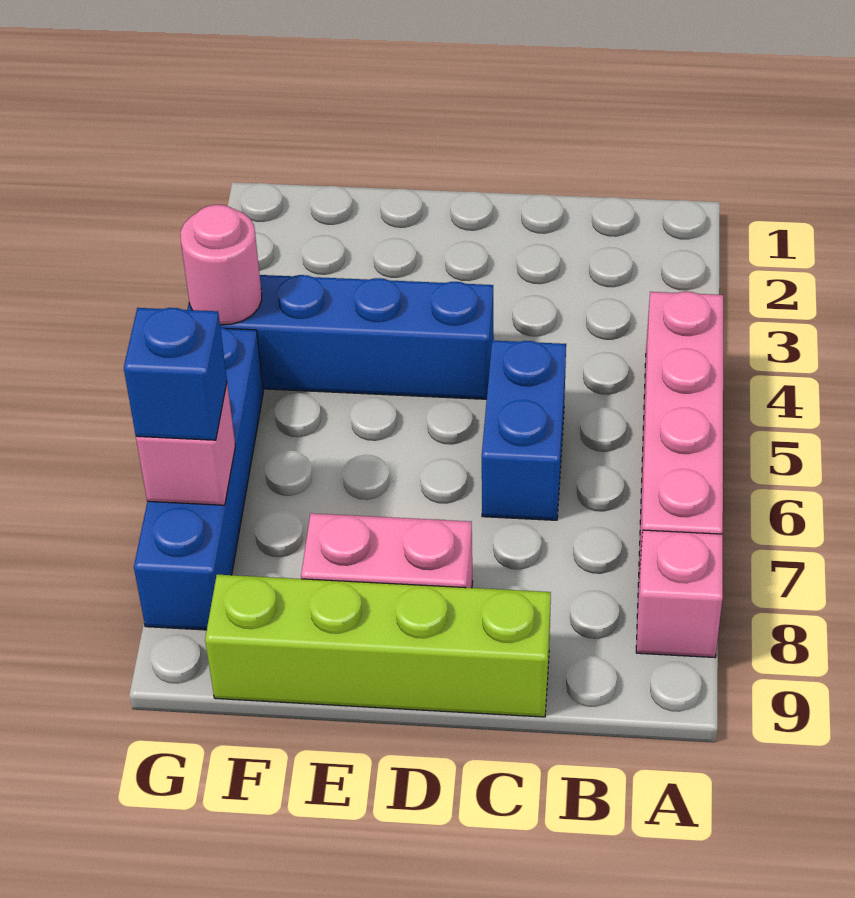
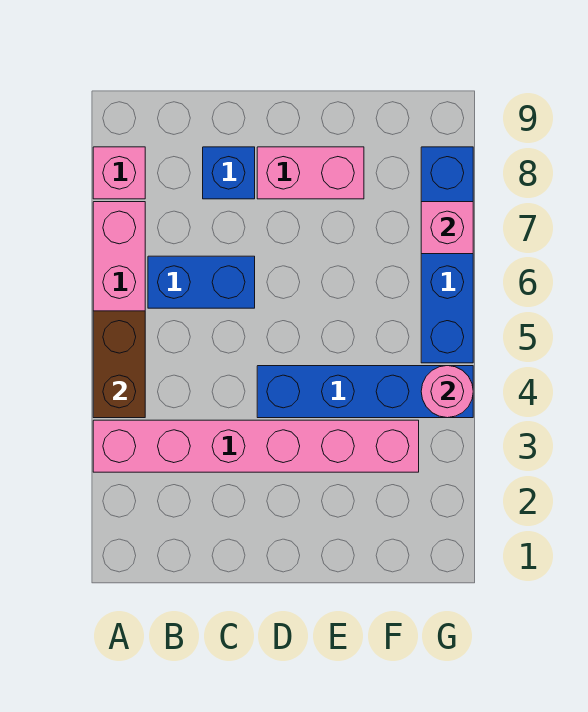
none -> pink 1x6 brick [93,420,419,472]
none -> brown 1x2 brick [93,311,145,418]
blue 1x2 brick [482,340,566,520] -> blue 1x2 brick turned to [148,256,255,308]
lime 1x4 brick [205,575,551,717] -> none
blue 1x1 brick [124,308,227,440] -> blue 1x1 brick moved to [203,147,255,199]

